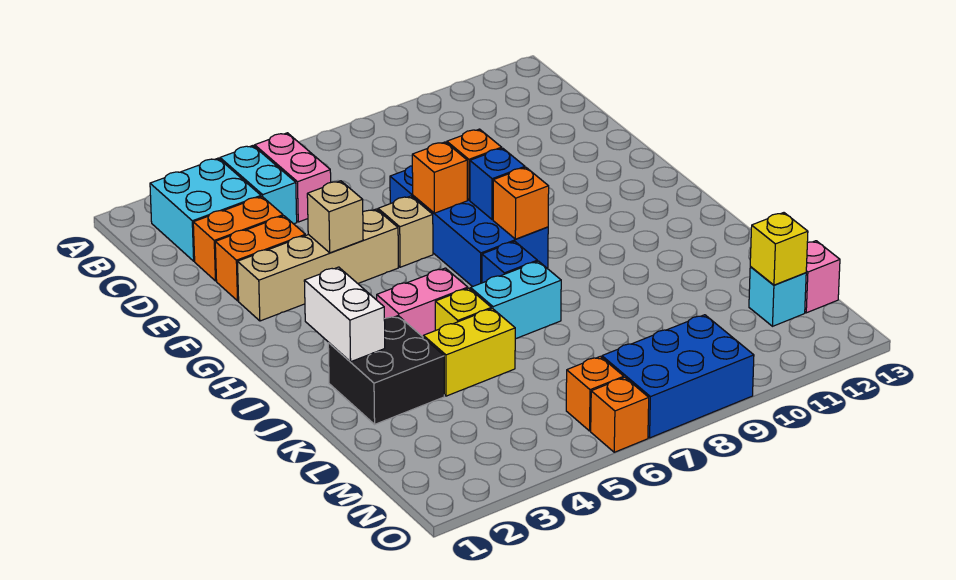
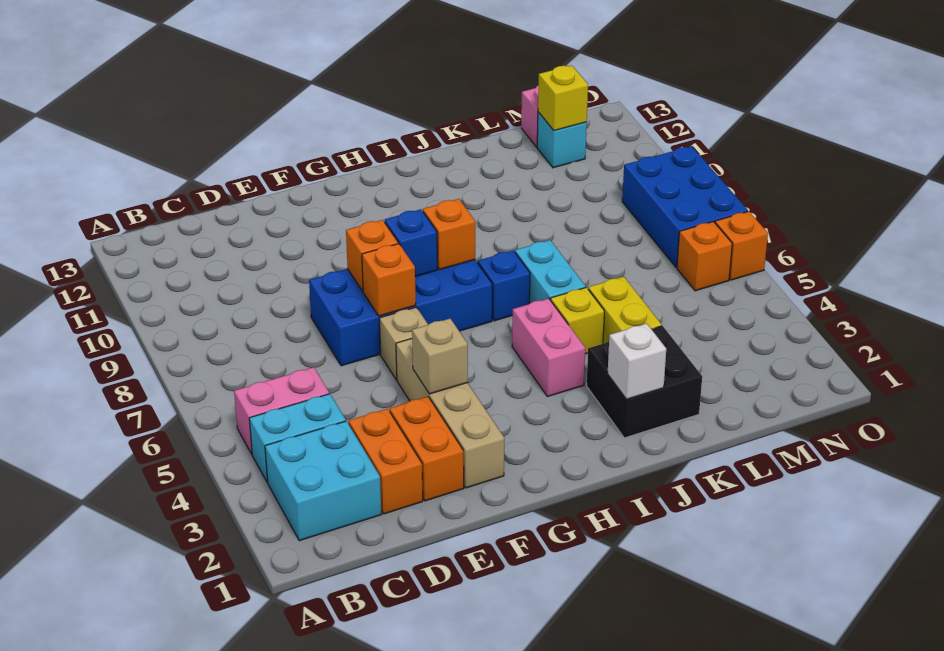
white 1x2 brick [304,267,385,362] -> white 1x1 brick [608,324,666,399]

